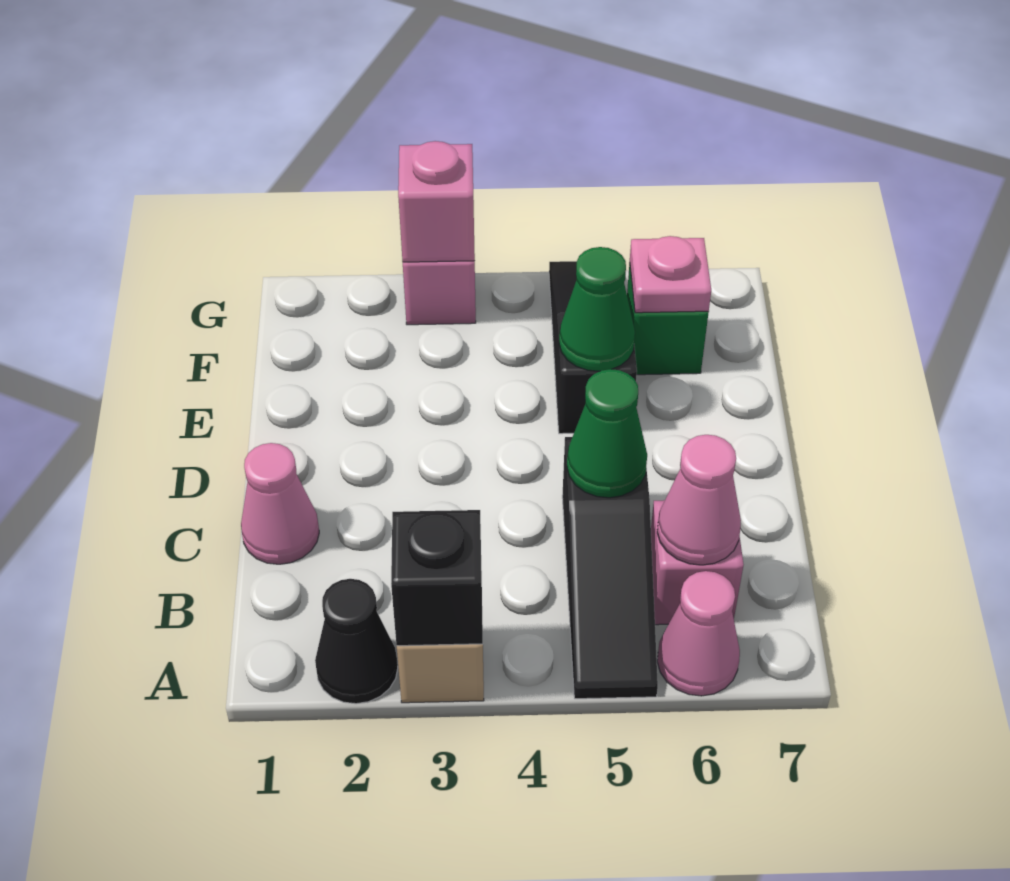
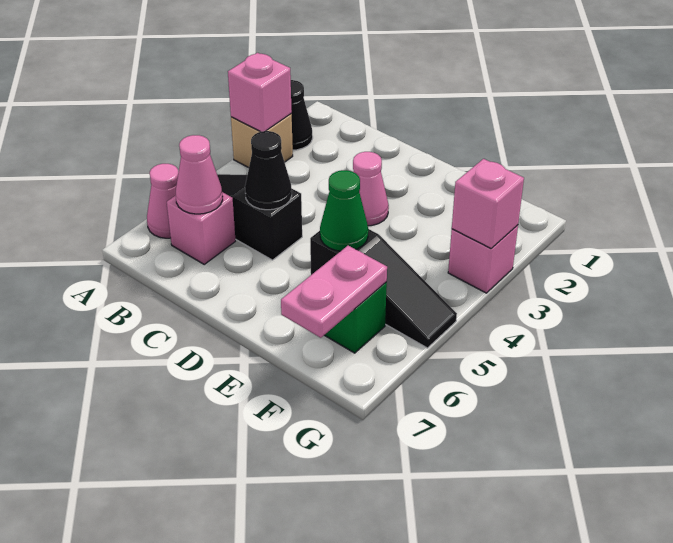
black 1x1 brick [391,510,483,646] -> pink 1x1 brick [228,53,292,132]
pink 1x1 cone [241,443,319,564] -> pink 1x1 cone moved to [353,152,389,226]
green 1x1 cone [567,369,647,498] -> black 1x1 cone [245,131,292,210]
pink 1x1 plate [630,236,711,313] -> pink 1x2 plate [281,246,387,338]

